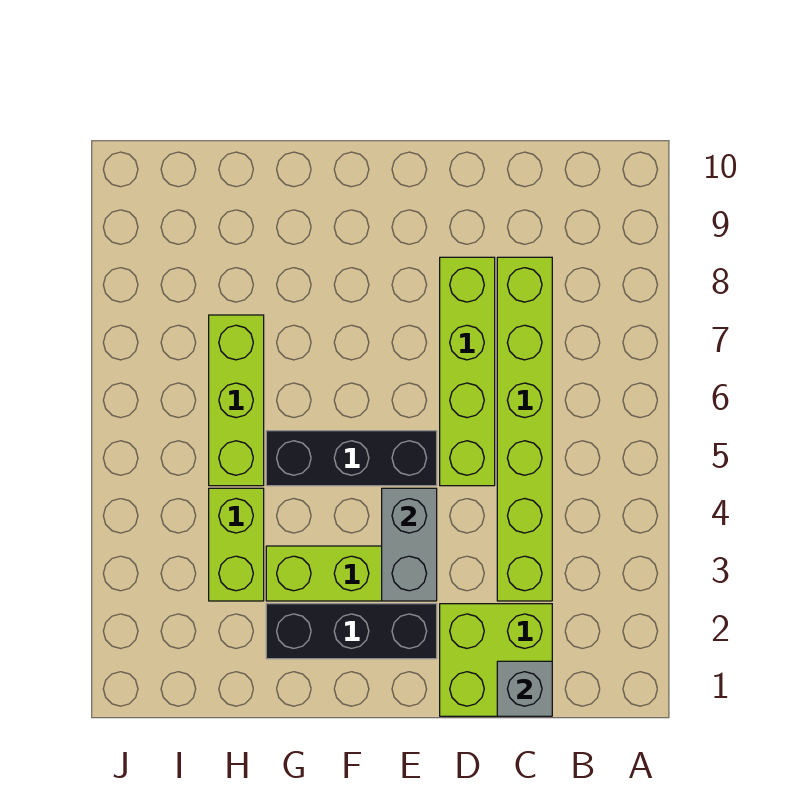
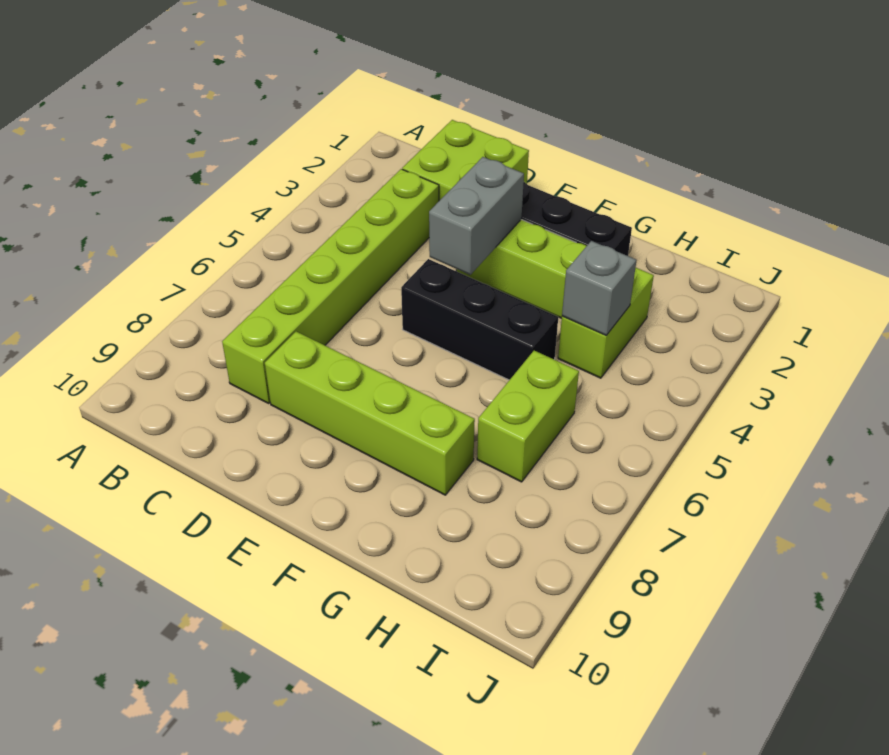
grey 1x1 brick [497,661,552,716] -> grey 1x1 brick moved to [562,241,637,335]
lime 1x4 brick [440,257,495,486] -> lime 1x4 brick turned to [265,332,475,495]
lime 1x3 brick [209,315,264,486] -> lime 1x2 brick [477,351,579,482]

